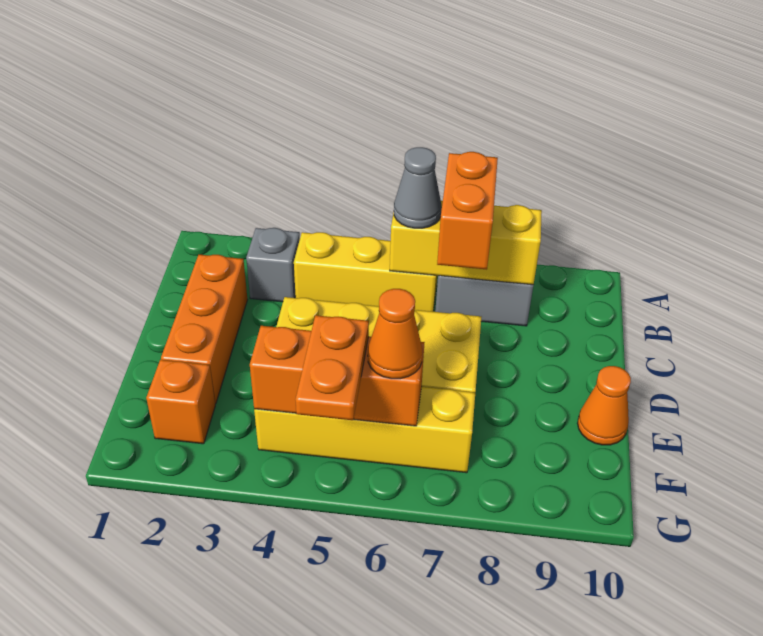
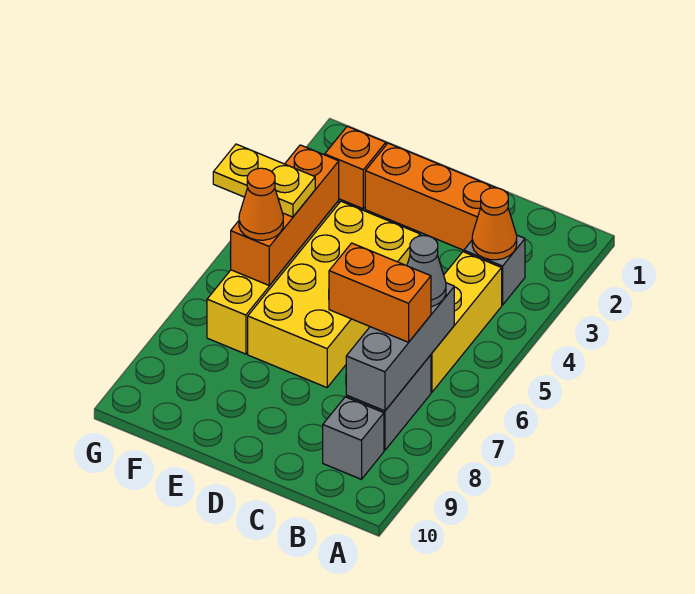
yellow 1x3 brick [390,201,542,285] -> grey 1x3 brick [346,283,454,411]
none -> grey 1x1 brick [323,397,384,479]
orange 1x1 cone [577,366,631,445] -> orange 1x1 cone moved to [472,188,517,260]
orange 1x2 plate [295,315,369,420] -> yellow 1x2 plate [213,144,315,217]

